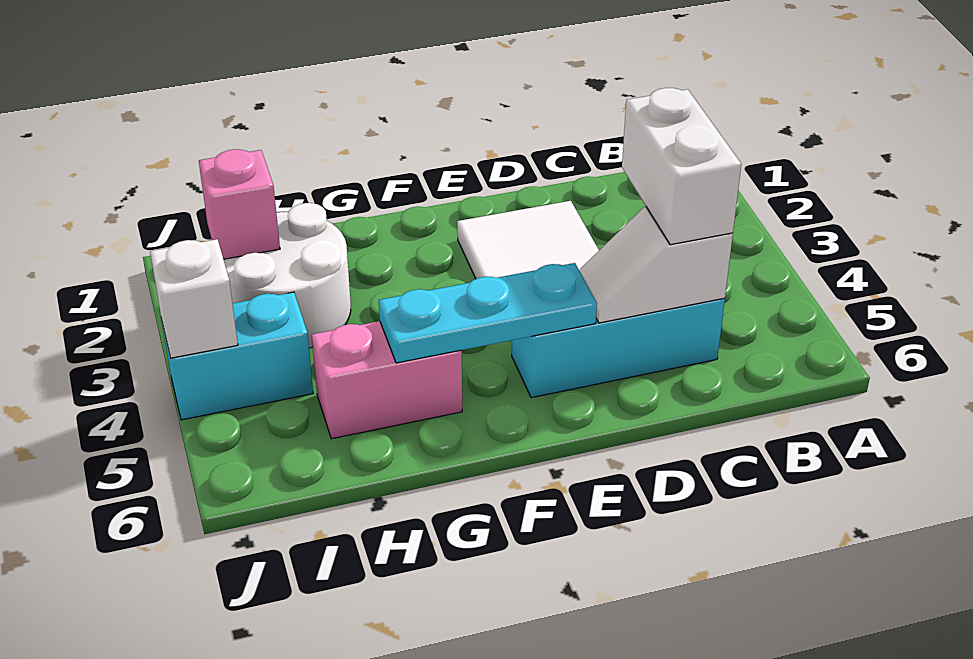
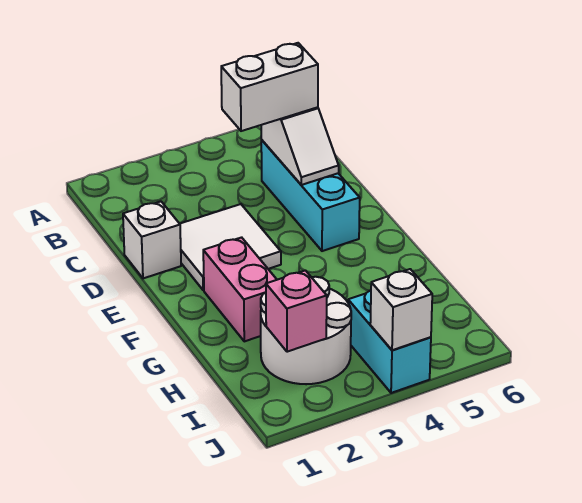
none -> white 1x1 brick [123,202,181,278]
cyan 1x3 plate [379,263,597,363] -> none
pink 1x2 brick [312,321,462,439] -> pink 1x2 brick moved to [203,237,277,341]

